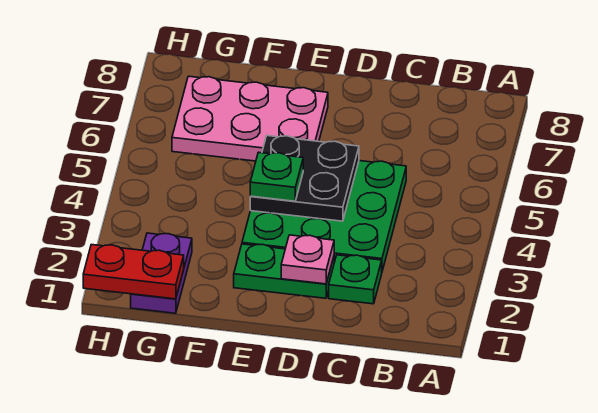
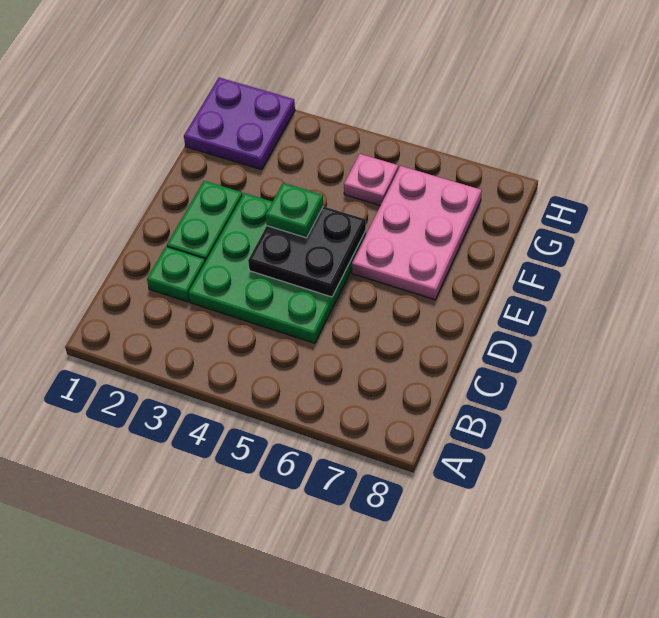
pink 1x1 plate [281,235,334,284] -> pink 1x1 plate moved to [344,154,398,206]
purple 1x2 plate [131,233,192,313] -> purple 2x2 plate [184,78,295,170]
red 1x2 plate [83,245,184,299] -> none

